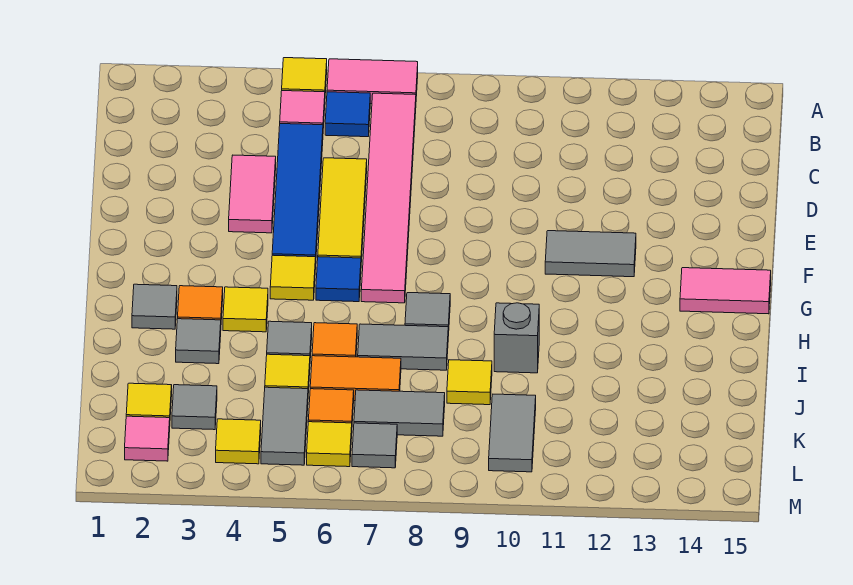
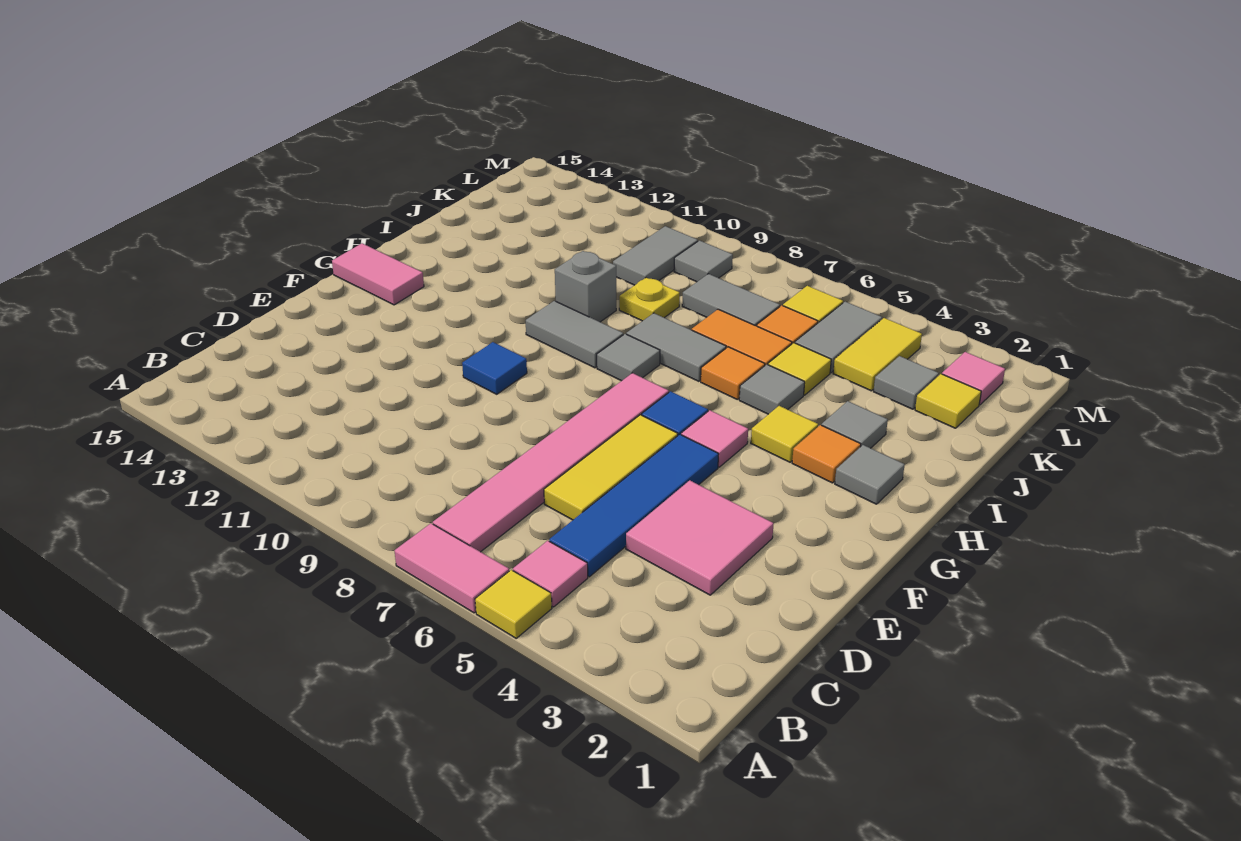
blue 1x1 tile [325,92,370,137] -> blue 1x1 tile moved to [462,342,527,394]
pink 1x2 tile [229,155,276,233] -> pink 2x2 tile [626,480,774,595]
grey 1x2 tile [545,231,636,277] -> grey 1x2 tile moved to [526,301,623,368]
yellow 1x1 tile [270,255,316,300] -> pink 1x1 tile [681,410,748,467]
yellow 1x1 tile [447,360,492,405] -> yellow 1x1 plate [619,278,680,321]
yellow 1x1 tile [216,419,261,464] -> yellow 1x2 tile [833,318,922,391]
grey 1x1 tile [352,423,397,468] -> grey 1x1 tile moved to [674,241,733,282]

